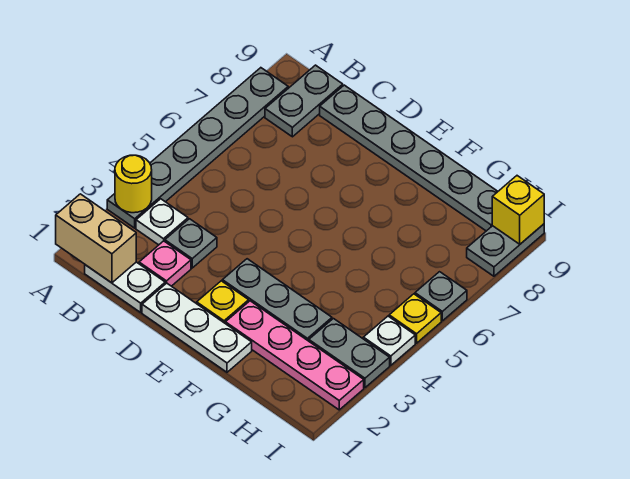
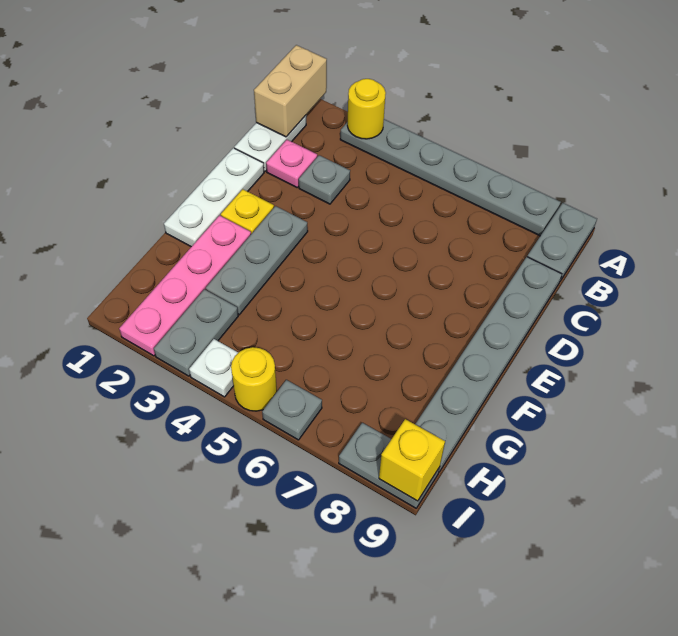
white 1x1 plate [136,199,188,245] -> none
grey 1x2 plate [265,65,343,137] -> grey 1x2 plate turned to [527,203,597,281]
yellow 1x1 plate [389,294,441,343] -> yellow 1x1 round brick [231,347,277,411]

